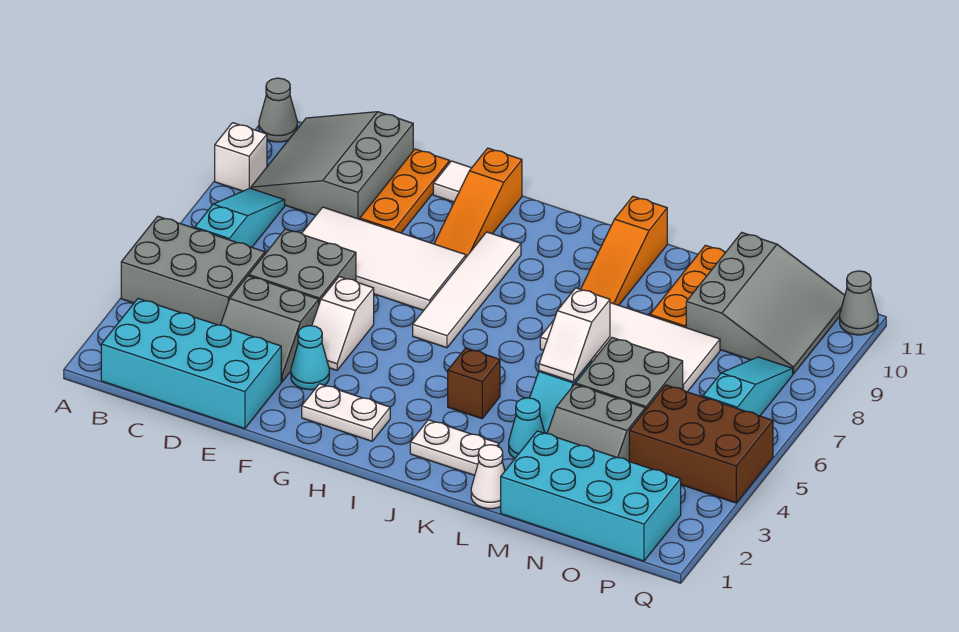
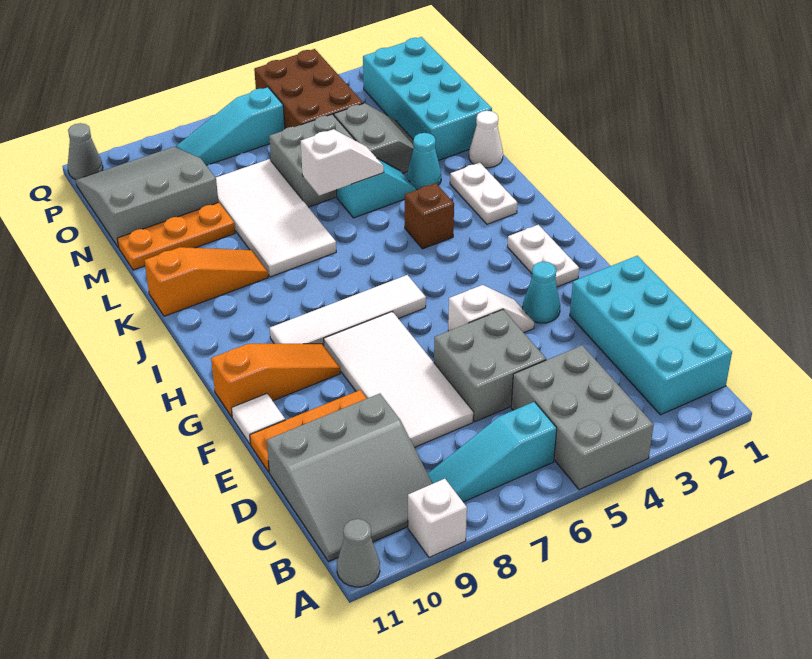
grey 2x2 slope [221,276,319,382] -> none

